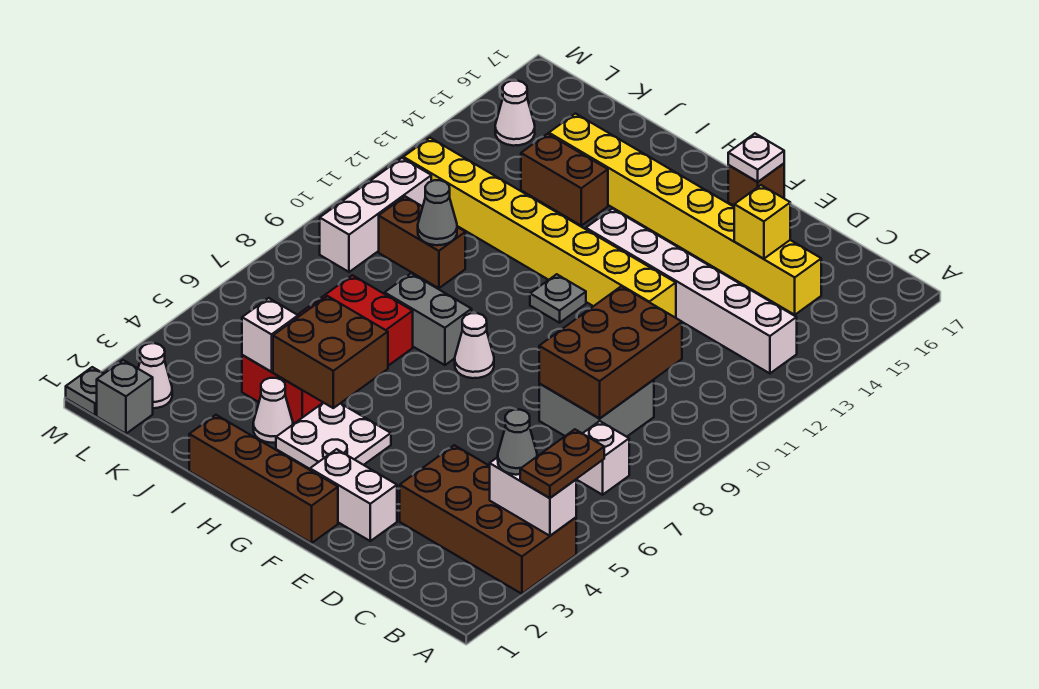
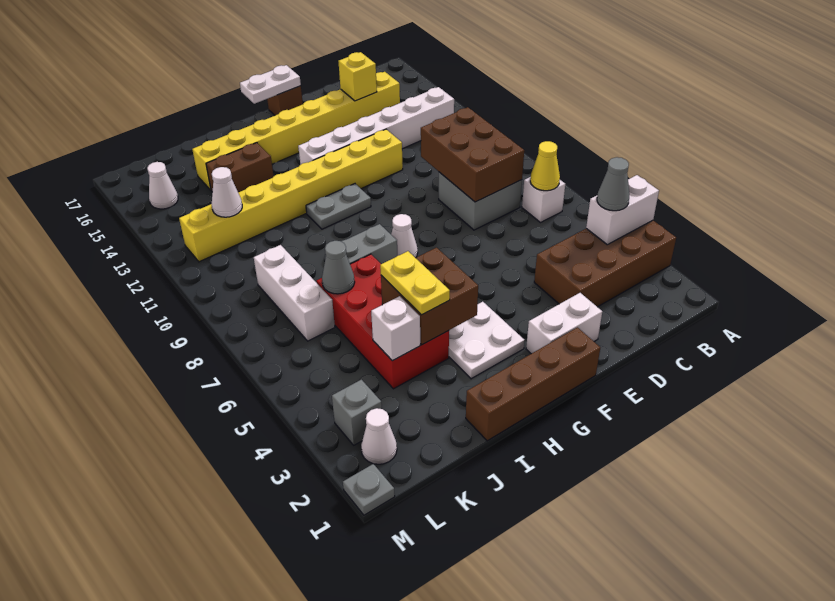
brown 1x2 plate [520,429,604,498] -> none
none -> yellow 1x1 cone [530,141,560,191]
white 1x1 plate [728,134,784,182] -> white 1x2 plate [240,65,301,104]
grey 1x1 plate [530,274,586,323] -> grey 1x2 plate [306,184,371,229]
white 1x1 cone [253,378,293,443] -> white 1x1 cone moved to [212,167,242,217]
none -> yellow 1x2 plate [380,251,450,315]
brown 1x2 brick [379,196,465,288] -> none
grey 1x1 cone [418,180,457,245] -> grey 1x1 cone moved to [322,241,355,294]
grey 1x1 brick [97,360,153,434] -> grey 1x1 brick moved to [332,380,382,445]
white 1x3 brick [320,158,431,272] -> white 1x3 brick moved to [254,245,335,341]

